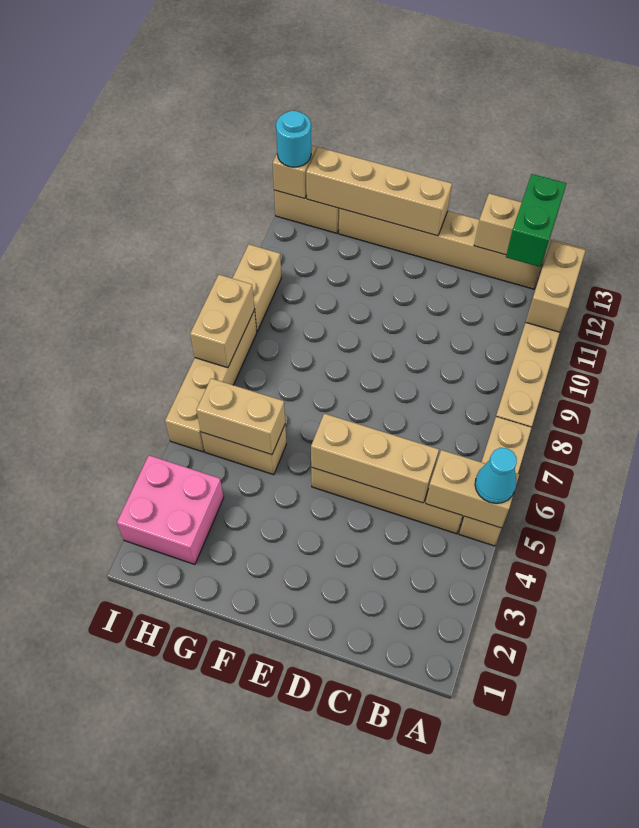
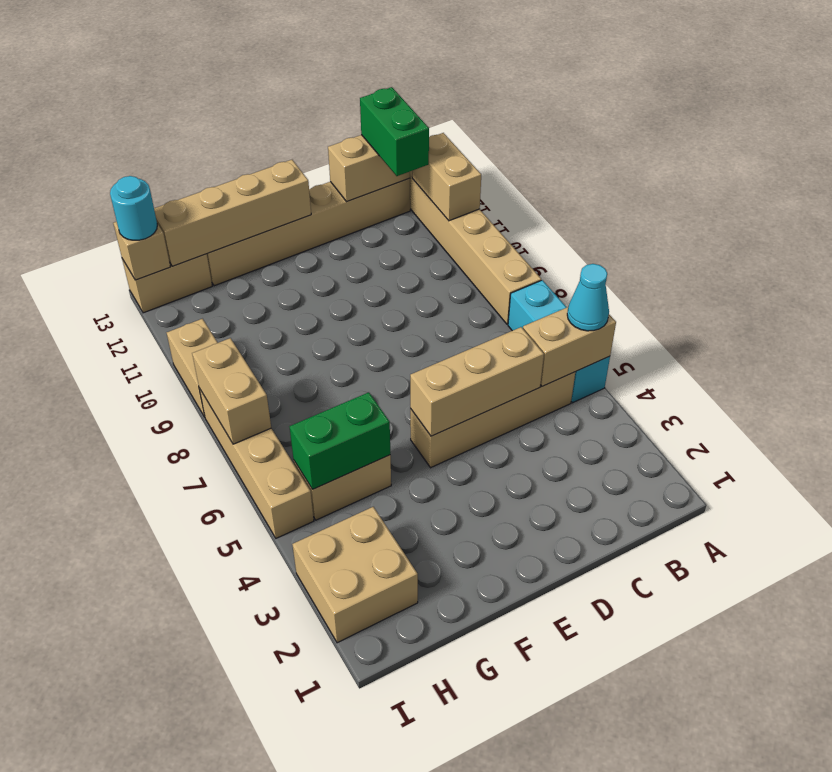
tan 1x3 brick [459,417,532,546] -> cyan 1x3 brick [508,280,610,403]
tan 1x2 brick [196,378,285,455] -> green 1x2 brick [290,392,390,490]
pink 2x2 brick [117,455,224,564] -> tan 2x2 brick [292,507,418,643]

